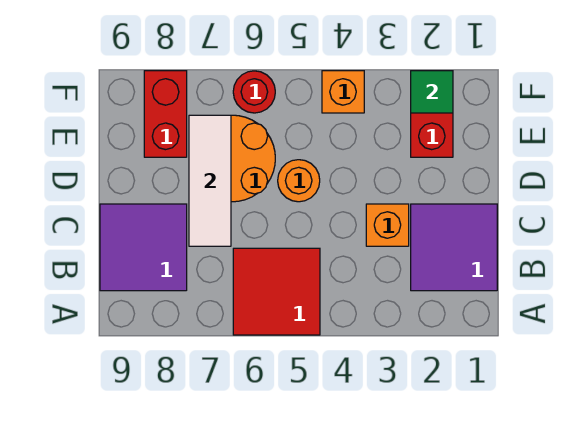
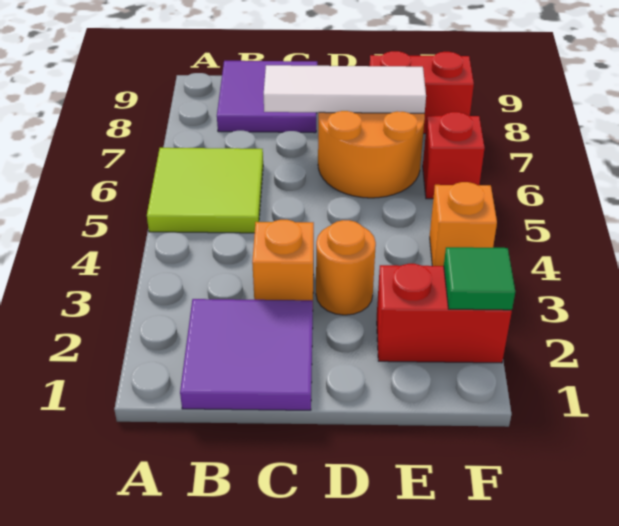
red 2x2 tile [233,248,320,335] -> lime 2x2 tile [147,148,263,233]
orange 1x1 round brick [278,160,320,202] -> orange 1x1 round brick moved to [316,220,376,315]
red 1x1 round brick [233,71,275,113] -> red 1x1 brick [423,112,485,199]

